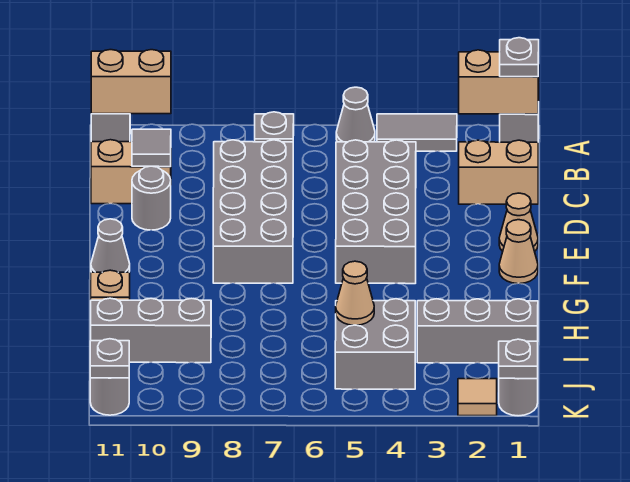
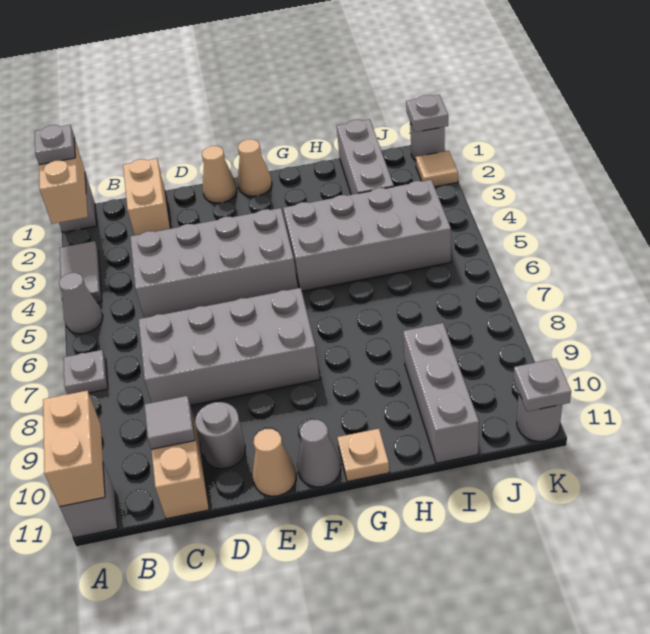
grey 2x2 brick [335,299,415,389] -> grey 2x4 brick [283,180,451,291]
tan 1x1 cone [336,261,374,325] -> tan 1x1 cone moved to [253,429,296,496]

